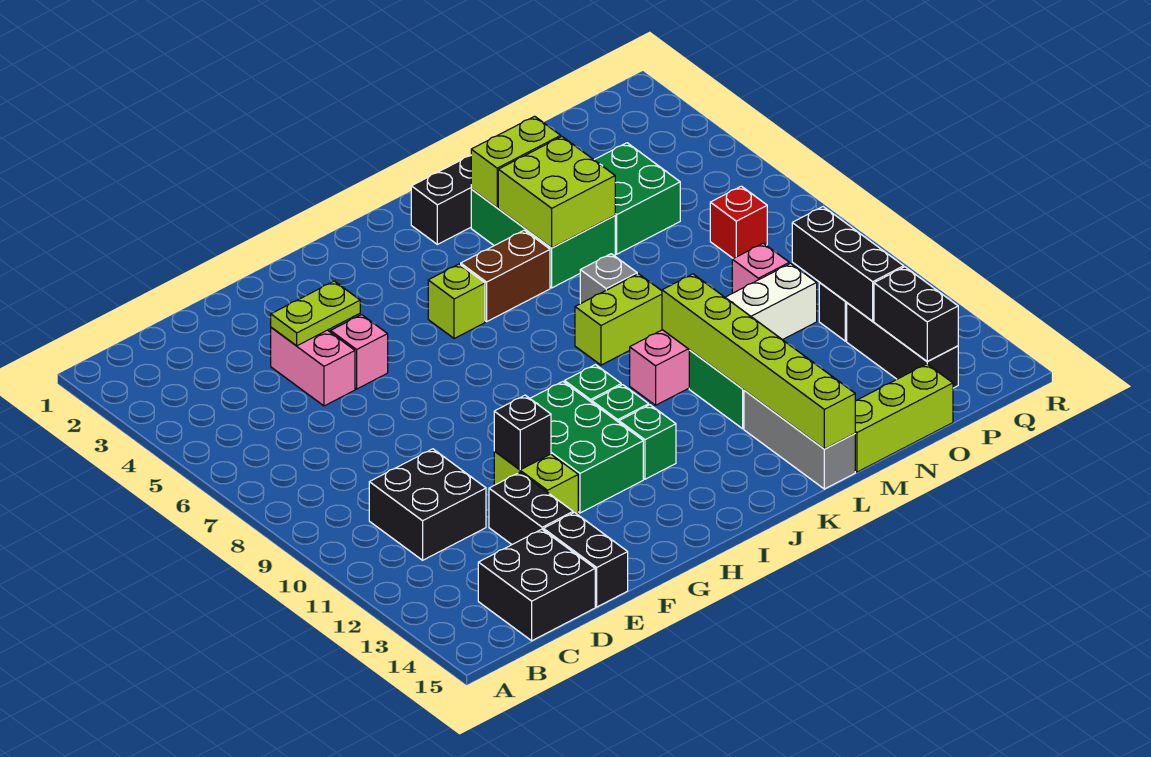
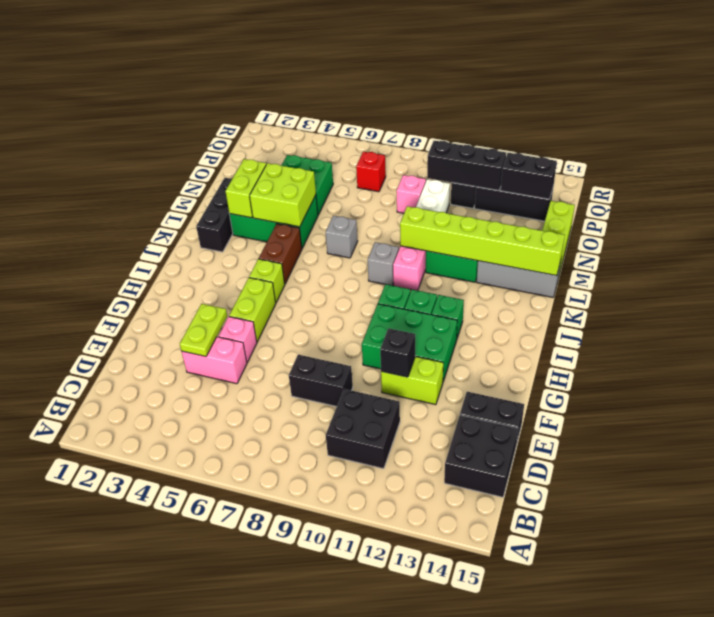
black 1x2 brick [489,472,573,544] -> black 1x2 brick moved to [289,355,353,407]
lime 1x2 brick [575,274,662,365] -> lime 1x2 brick moved to [229,278,276,342]
none -> grey 1x1 brick [368,242,399,285]

